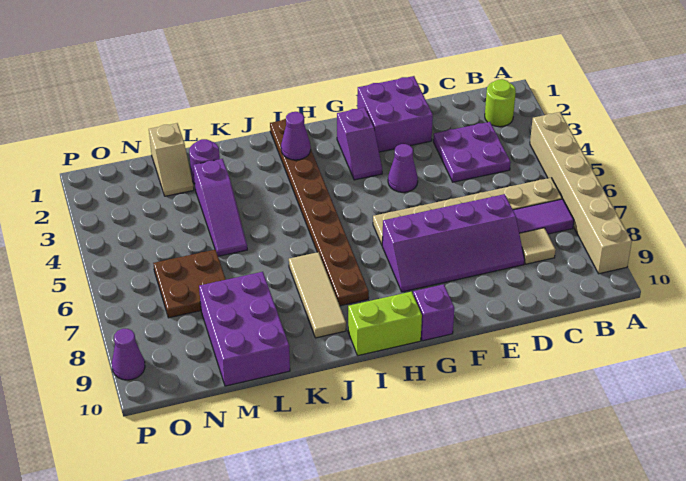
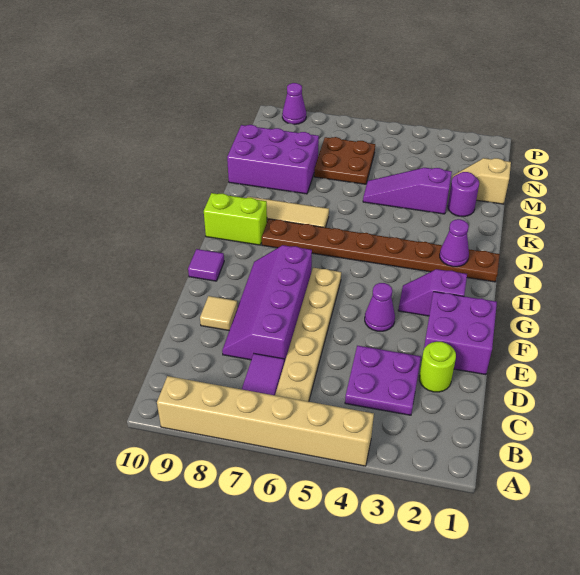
lime 1x1 round brick [485,79,516,127] -> lime 1x1 round brick moved to [419,342,456,392]
tan 1x1 tile [519,228,556,264] -> tan 1x1 tile moved to [200,296,238,330]
purple 1x1 brick [413,284,454,341] -> purple 1x1 tile [188,249,224,281]
lime 1x2 brick [348,292,422,356] -> lime 1x2 brick turned to [204,193,267,245]

